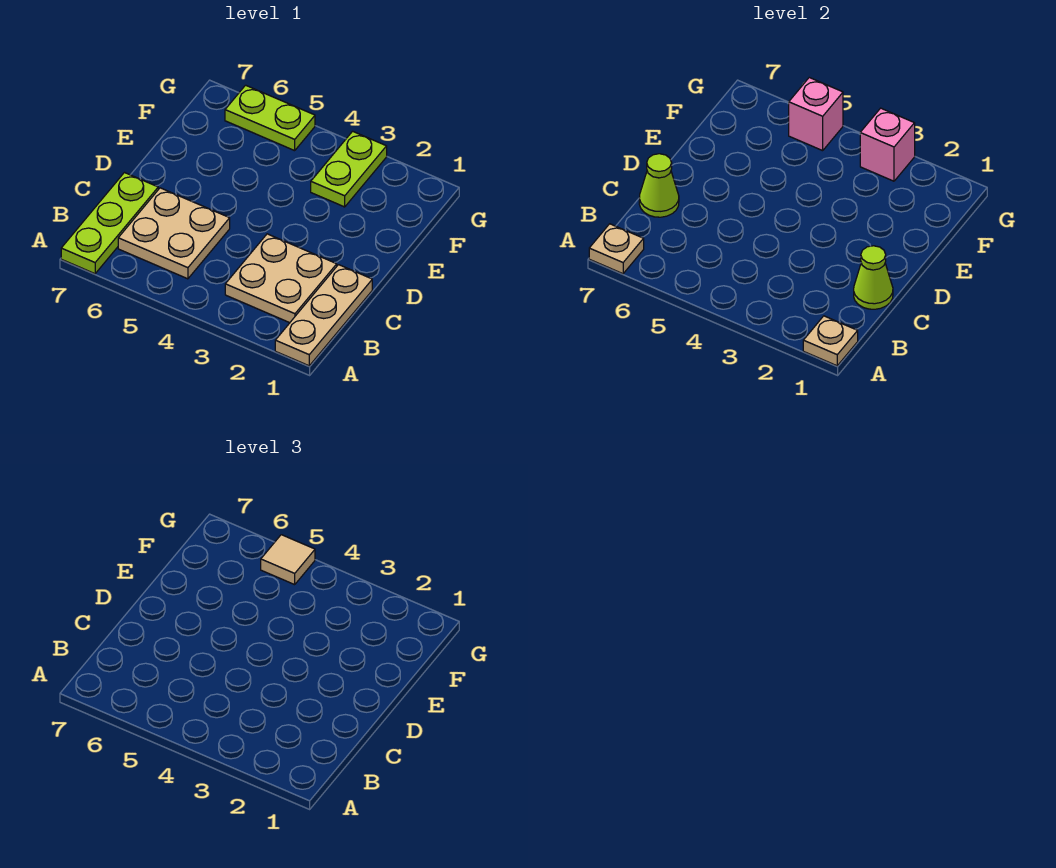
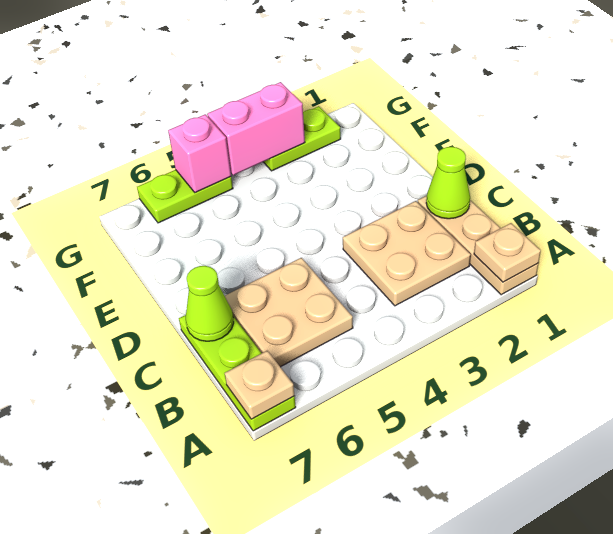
lime 1x2 plate [311,131,387,207] -> lime 1x2 plate turned to [264,106,341,171]
pink 1x1 brick [860,108,915,181] -> pink 1x2 brick [207,82,305,175]
tan 1x1 tile [261,535,315,585] -> none

